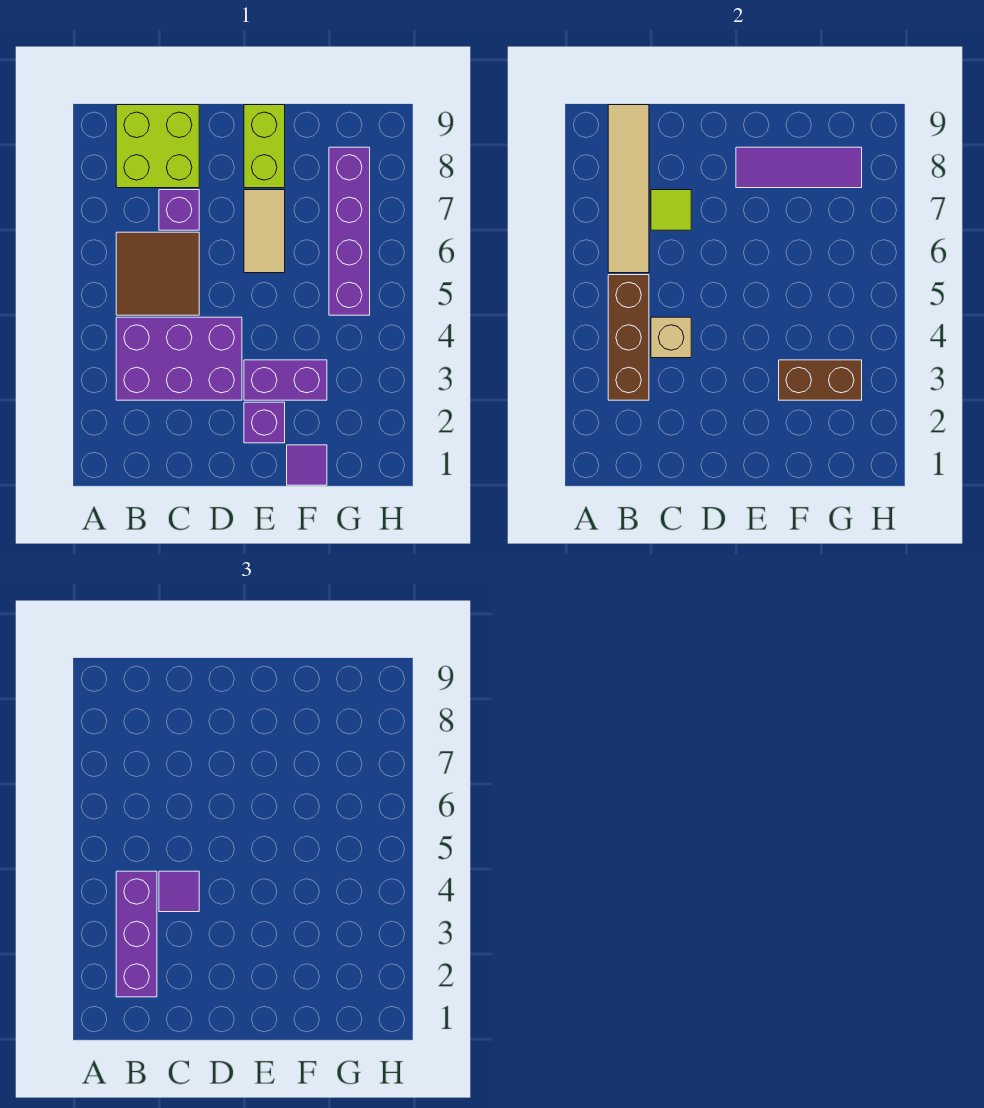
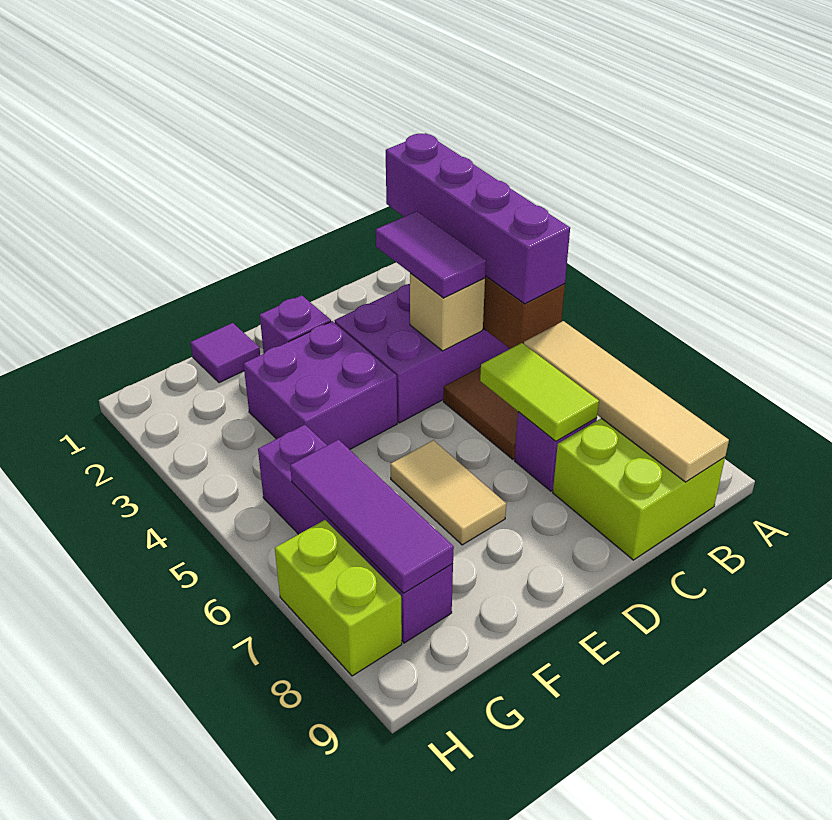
purple 1x3 brick [116,871,157,997] -> purple 1x4 brick [386,133,570,304]
purple 1x1 tile [159,871,199,912] -> purple 1x2 tile [376,211,486,298]
lime 1x1 tile [651,190,691,230] -> lime 1x2 tile [480,343,599,441]
purple 1x2 brick [244,360,327,400] -> purple 2x2 brick [244,321,397,450]
lime 1x2 brick [244,105,285,188] -> lime 1x2 brick moved to [275,520,402,676]
purple 1x3 tile [736,147,862,188] -> purple 1x3 tile turned to [290,440,454,593]
brown 1x2 brick [779,360,862,400] -> none

